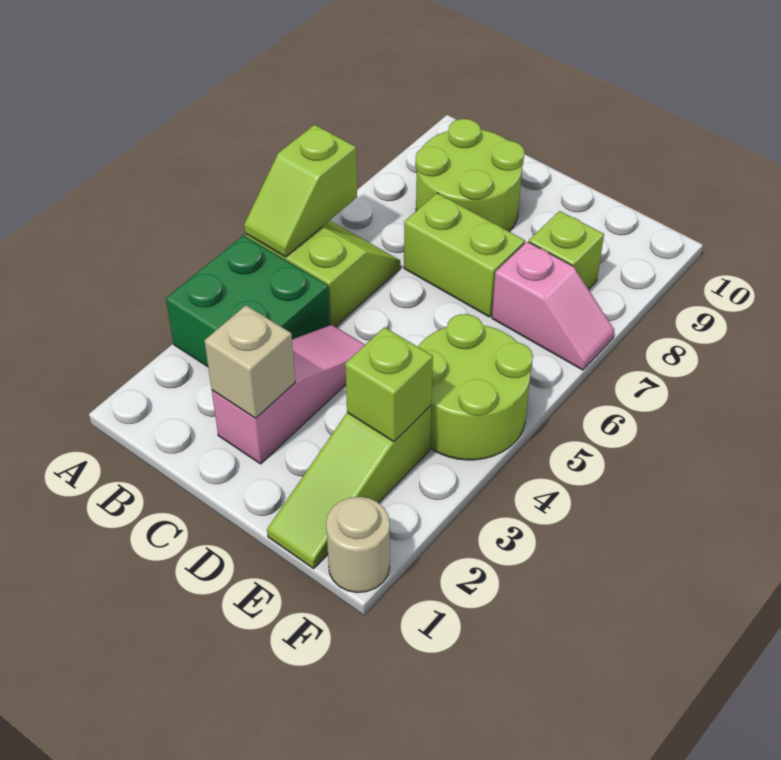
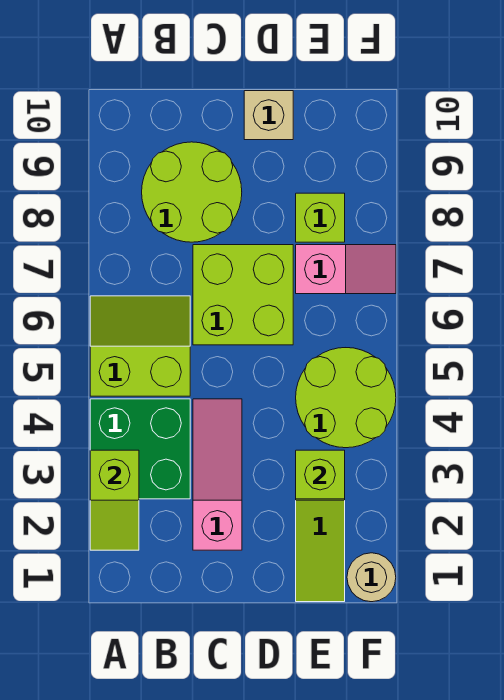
lime 1x2 slope [244,125,357,257] -> lime 1x2 slope moved to [90,450,139,550]
tan 1x1 brick [205,306,295,418] -> tan 1x1 brick moved to [244,91,293,140]
lime 1x2 brick [404,193,525,317] -> lime 2x2 brick [193,245,293,345]

